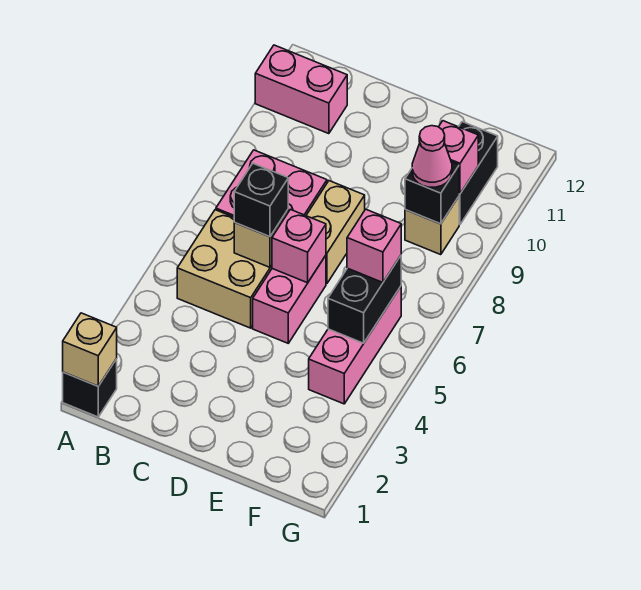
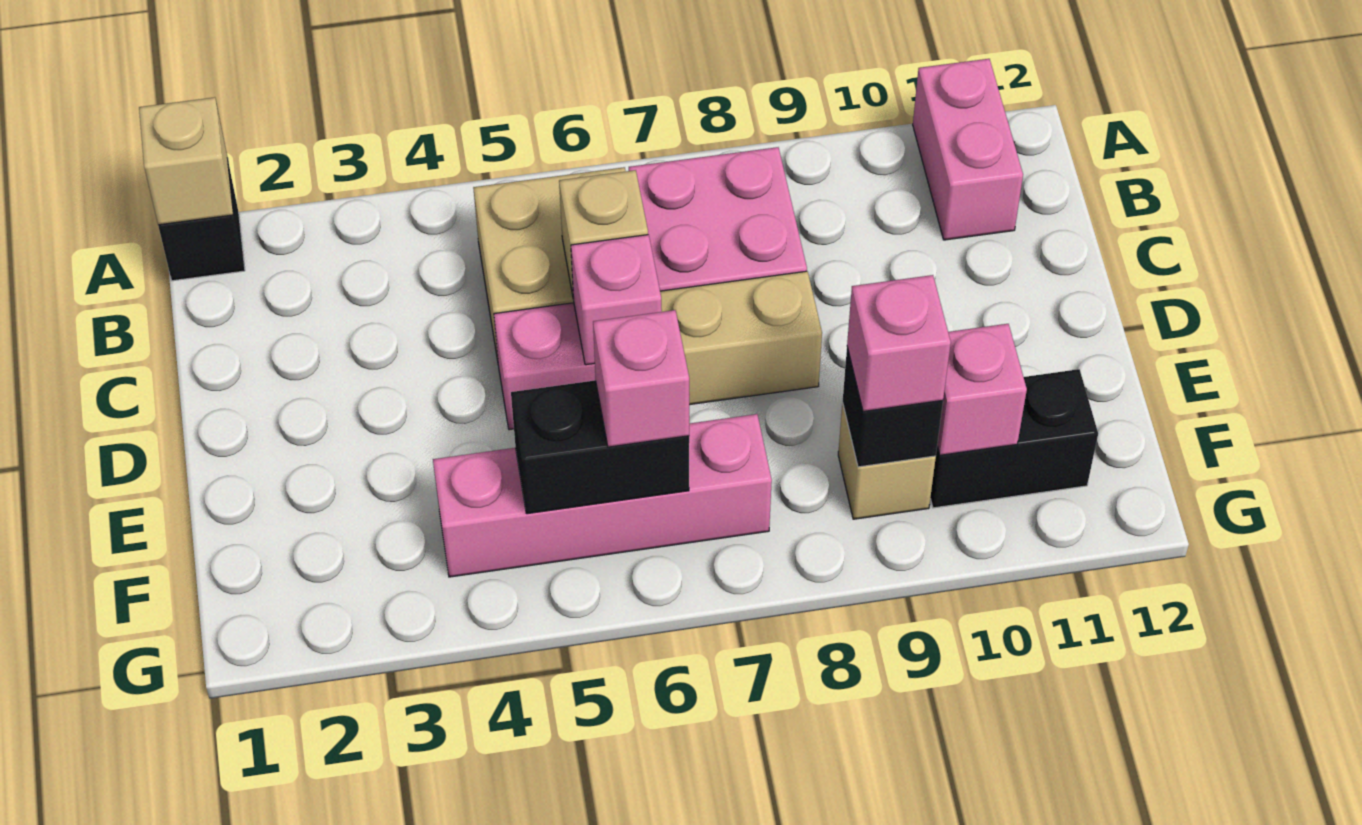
black 1x1 brick [234,164,288,237] -> none
pink 1x3 brick [309,287,401,404] -> pink 1x4 brick [433,414,772,577]
pink 1x1 cone [412,126,452,187] -> pink 1x1 brick [847,275,951,412]

